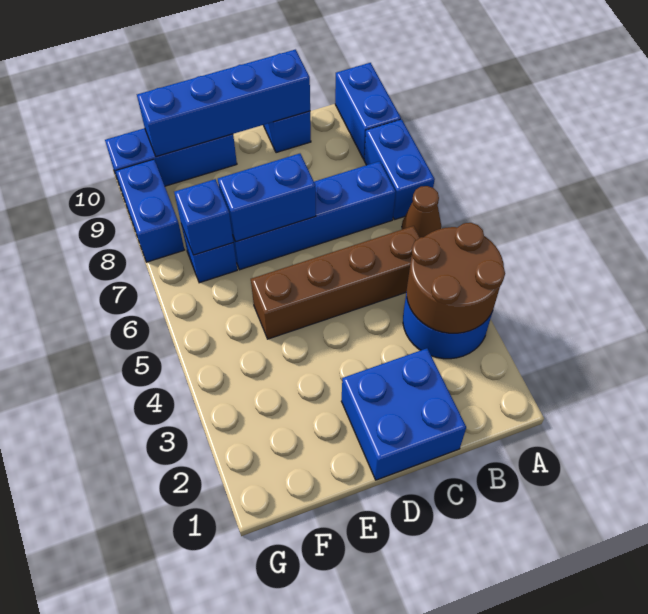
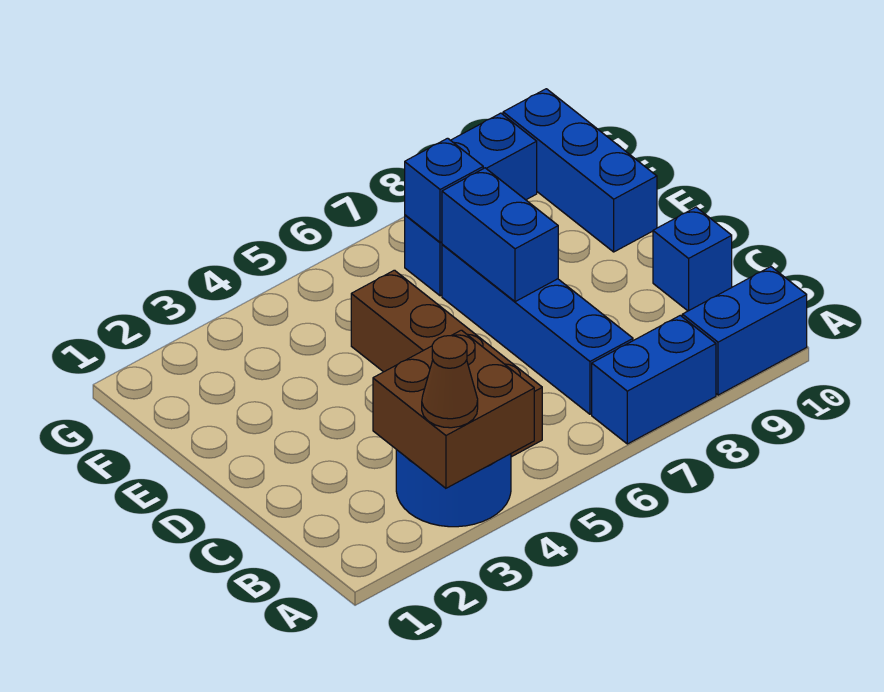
brown 2x2 round brick [407,223,505,333] -> brown 2x2 brick [373,330,534,488]
brown 1x1 cone [402,186,441,238] -> brown 1x1 cone moved to [422,336,478,428]
blue 2x2 brick [341,348,466,480] -> none
blue 1x4 brick [137,50,310,157] -> none

